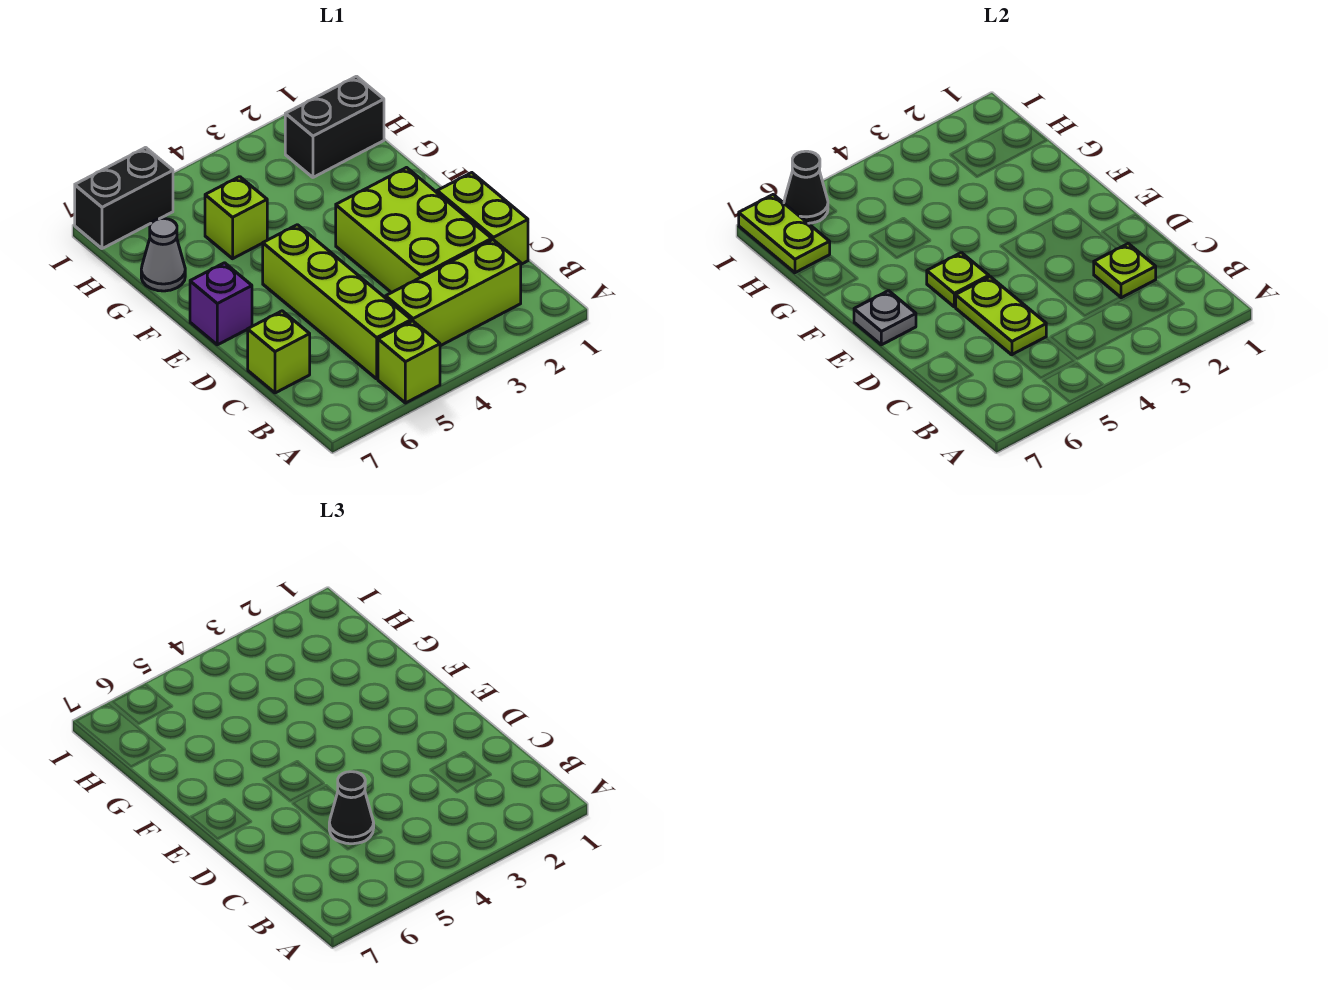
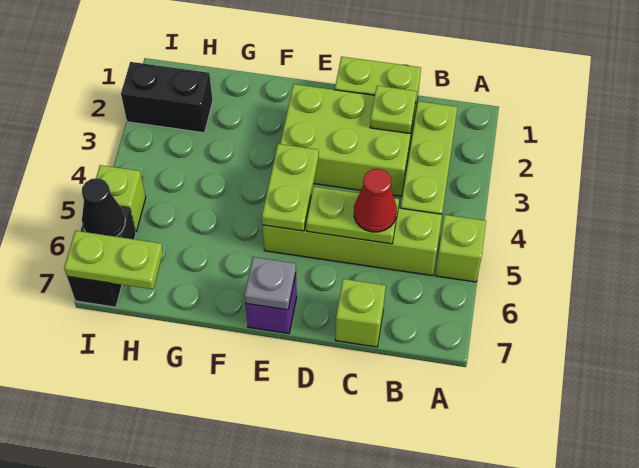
black 1x1 cone [329,772,374,844] -> red 1x1 cone [354,169,397,232]
lime 1x1 plate [927,253,989,307] -> lime 1x2 plate [262,144,319,231]
lime 1x1 brick [205,177,267,259] -> lime 1x1 brick moved to [96,165,146,232]
grey 1x1 cone [141,218,185,291] -> none
black 1x2 brick [285,76,384,177] -> black 1x2 brick turned to [121,62,213,133]

